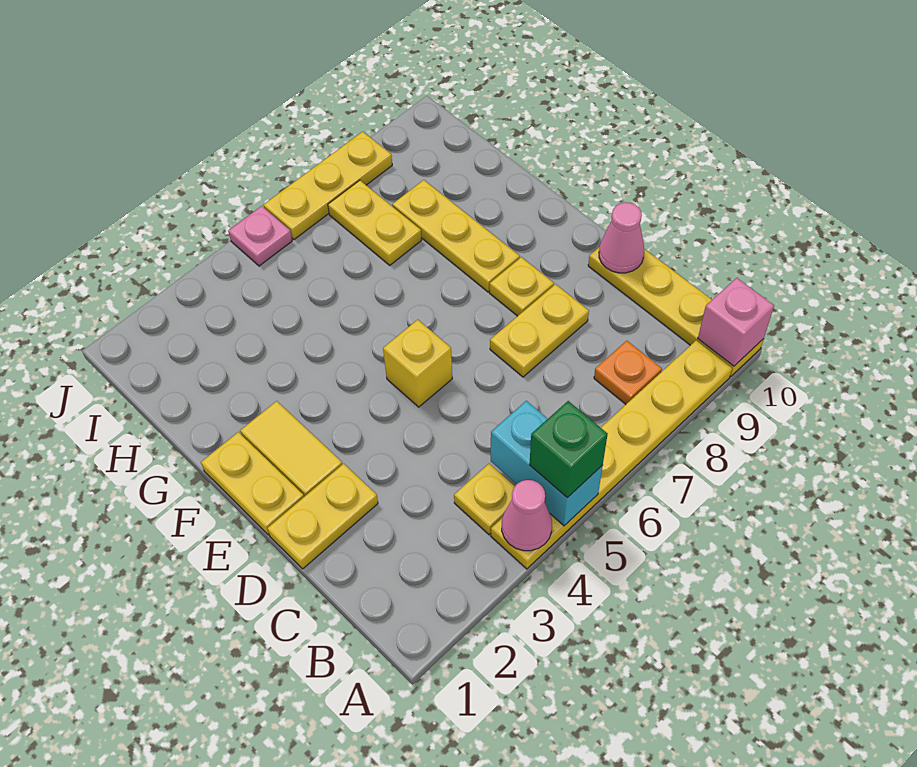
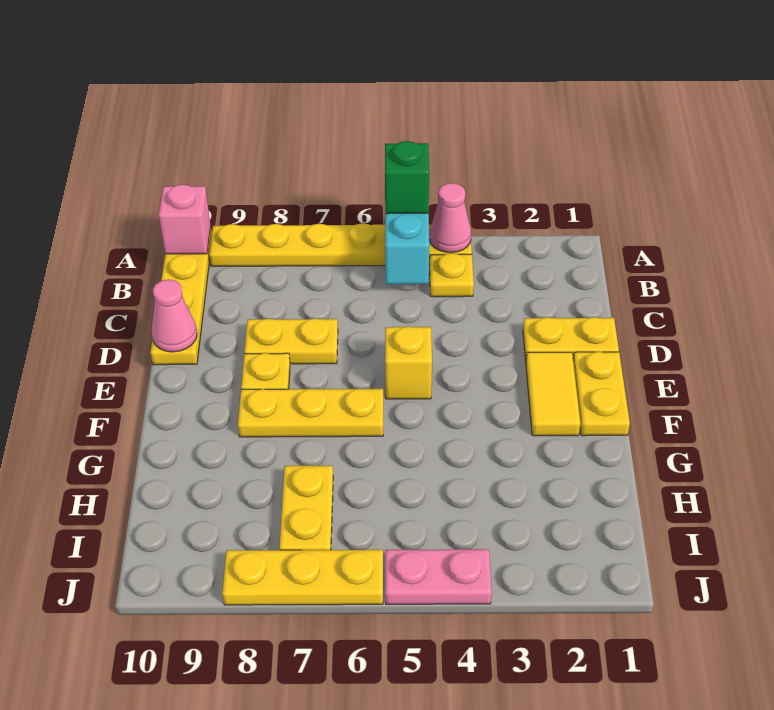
orange 1x1 plate [594,341,662,404] -> none
yellow 1x3 plate [392,180,520,292] -> yellow 1x3 plate turned to [238,389,383,437]
pink 1x1 plate [228,206,292,266] -> pink 1x2 plate [385,549,492,604]

